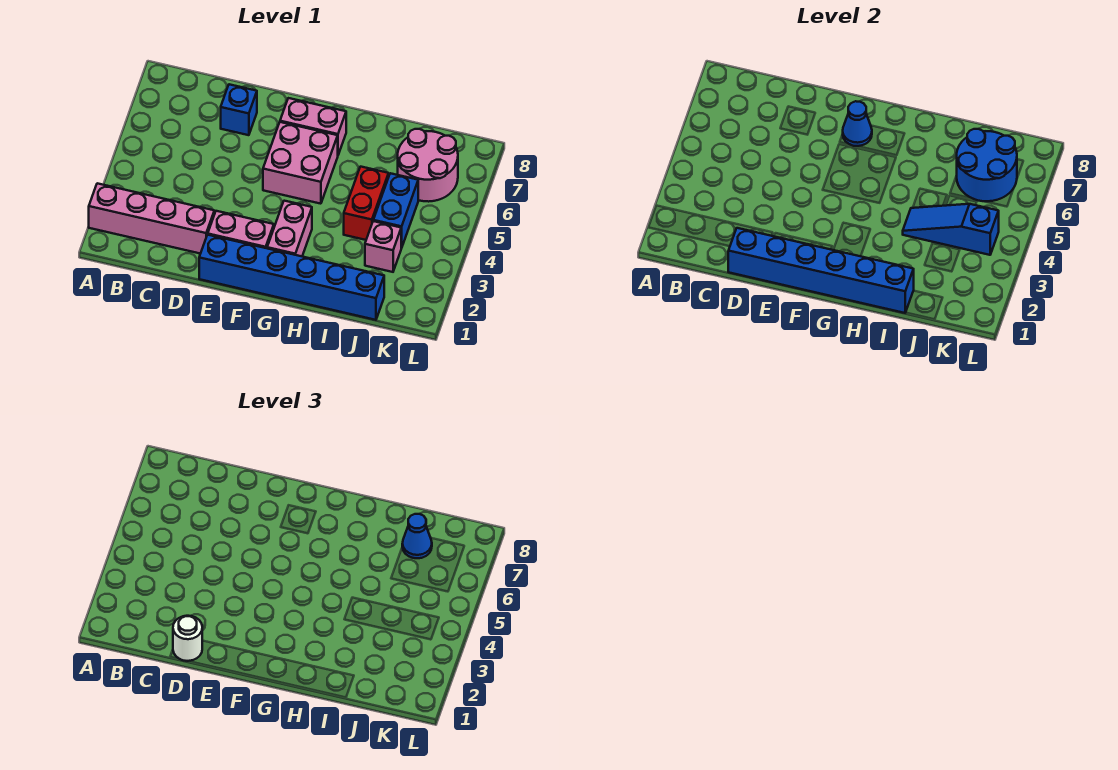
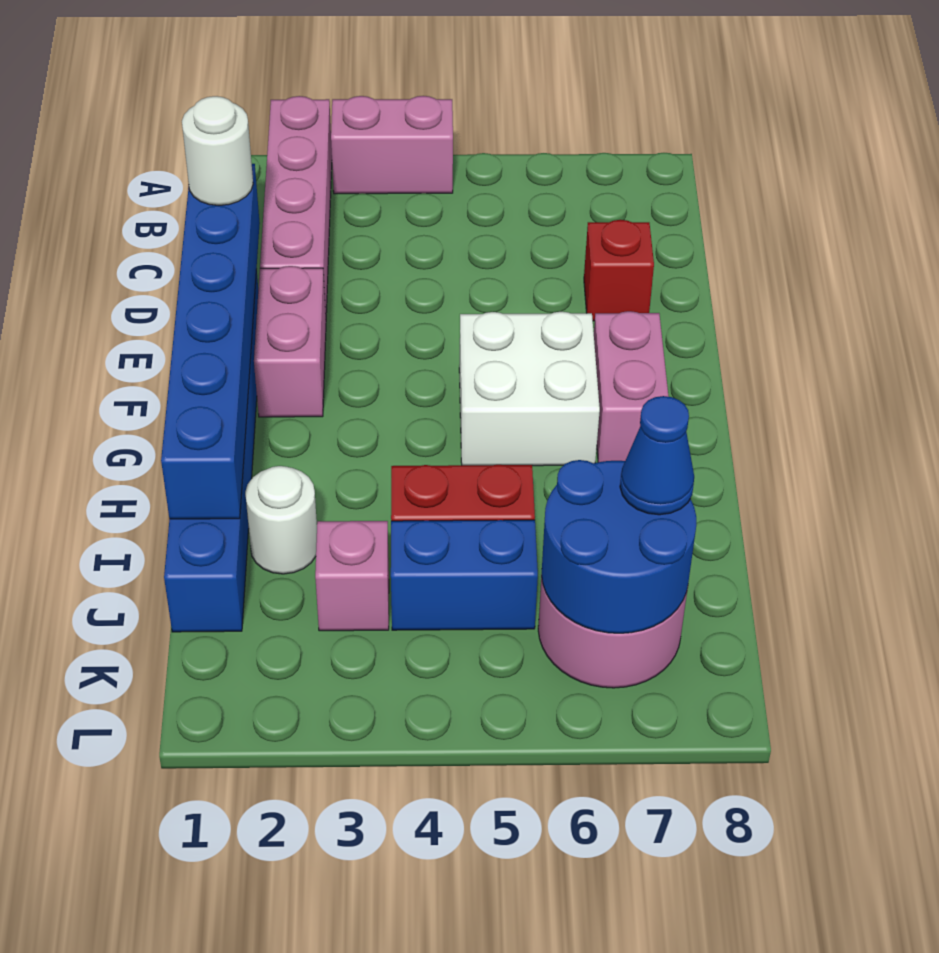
blue 1x1 brick [221,84,257,135] -> red 1x1 brick [584,220,654,321]
pink 2x2 brick [263,122,338,204] -> white 2x2 brick [459,312,600,466]
blue 1x1 cone [843,101,872,146] -> none
pink 1x2 brick [267,201,312,256] -> pink 1x2 brick moved to [331,96,453,194]
none -> white 1x1 round brick [245,466,317,574]
blue 1x3 slope [903,204,999,255] -> none

